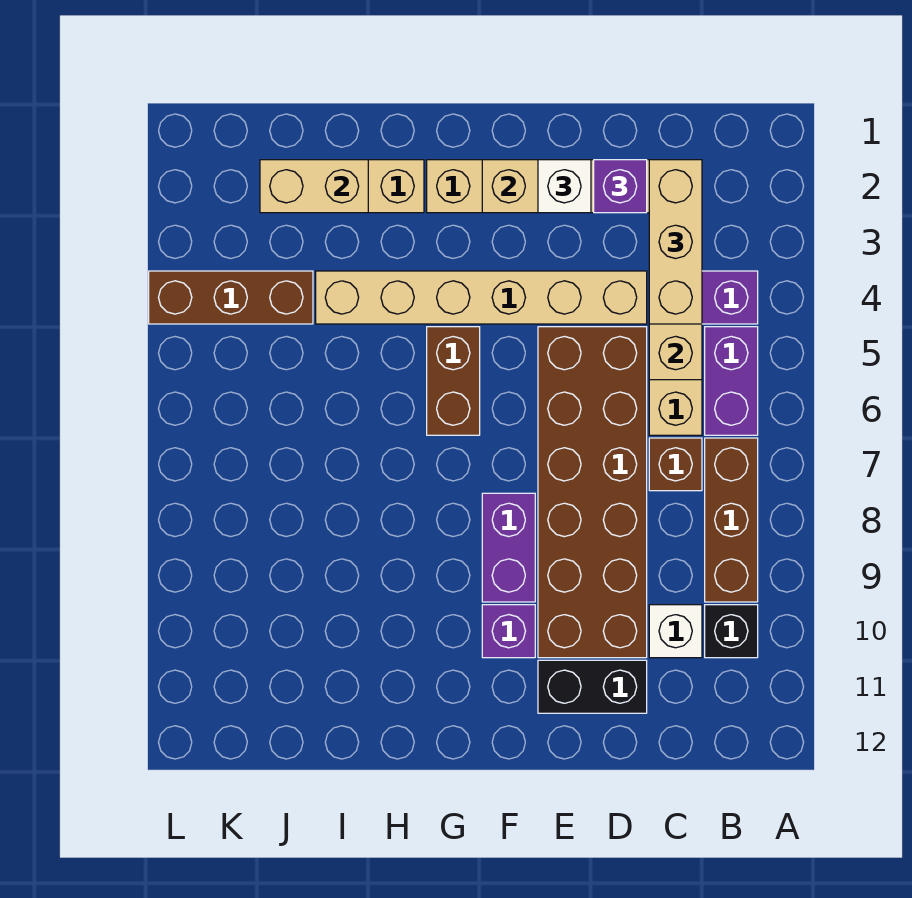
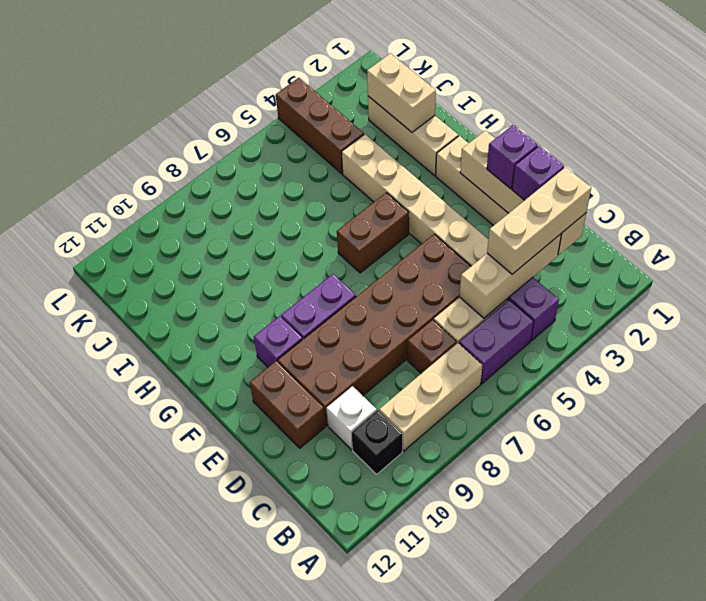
brown 1x3 brick [705,438,758,602] -> tan 1x3 brick [379,343,483,451]
black 1x2 brick [538,660,647,713] -> brown 1x2 brick [250,361,326,448]
white 1x1 brick [538,160,591,213] -> purple 1x1 brick [487,125,538,189]

